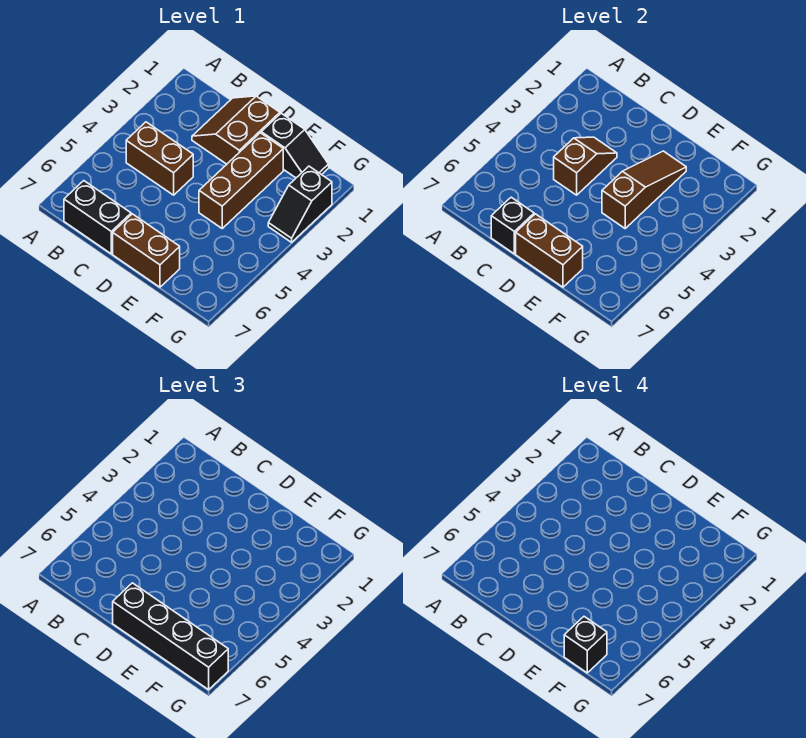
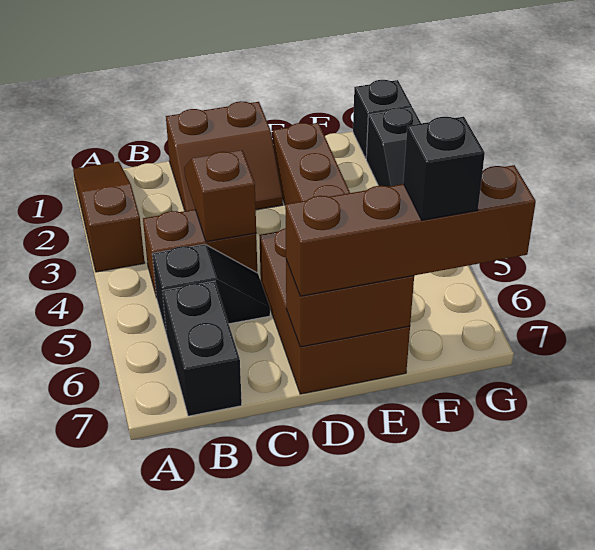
black 1x2 brick [64,181,131,254] -> black 1x2 brick turned to [163,281,242,416]
brown 2x2 slope [192,96,280,164] -> brown 2x2 slope turned to [166,101,283,211]
black 1x1 brick [491,197,534,254] -> black 1x1 brick moved to [353,80,412,158]
brown 1x2 brick [113,214,180,287] -> brown 2x3 brick [259,228,410,394]
black 1x4 brick [113,583,228,690] -> brown 1x4 brick [285,165,536,296]
black 1x2 slope [261,113,329,178] -> black 1x2 slope moved to [152,244,270,335]
brown 1x3 slope [602,151,686,228] -> brown 1x3 slope moved to [73,162,145,272]

